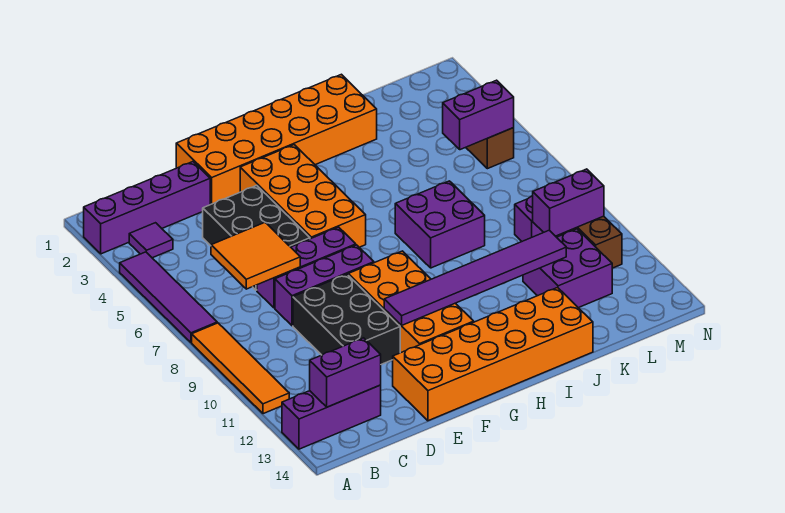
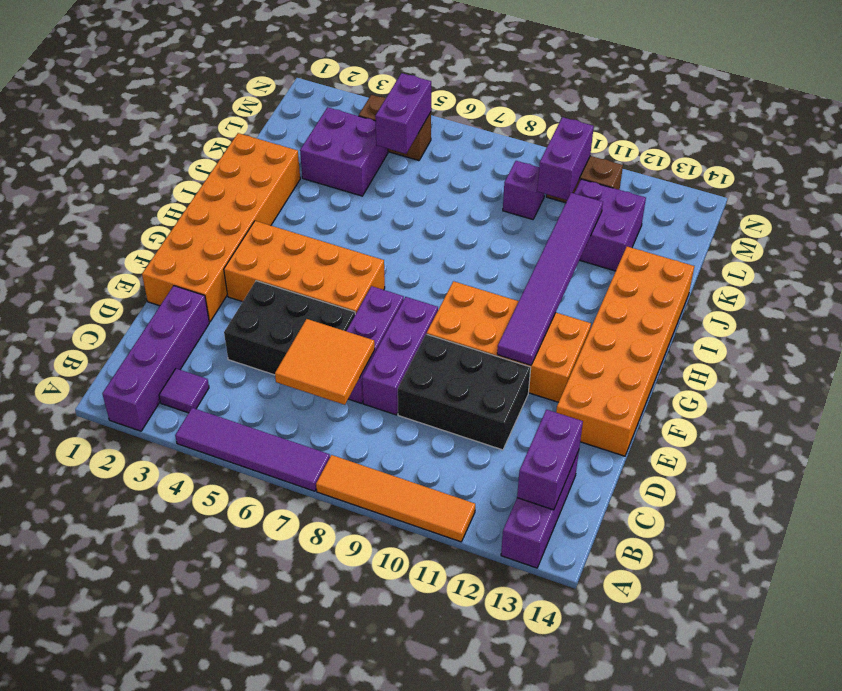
purple 2x2 brick [395,181,485,268] -> purple 2x2 brick moved to [300,107,388,196]

